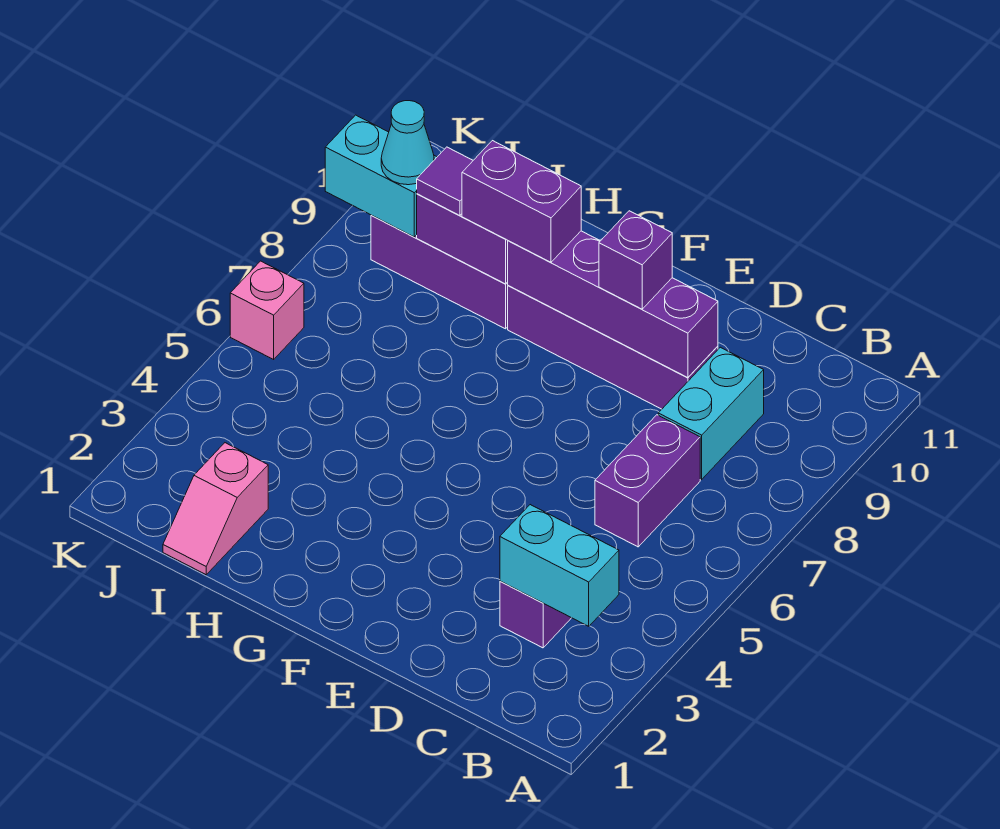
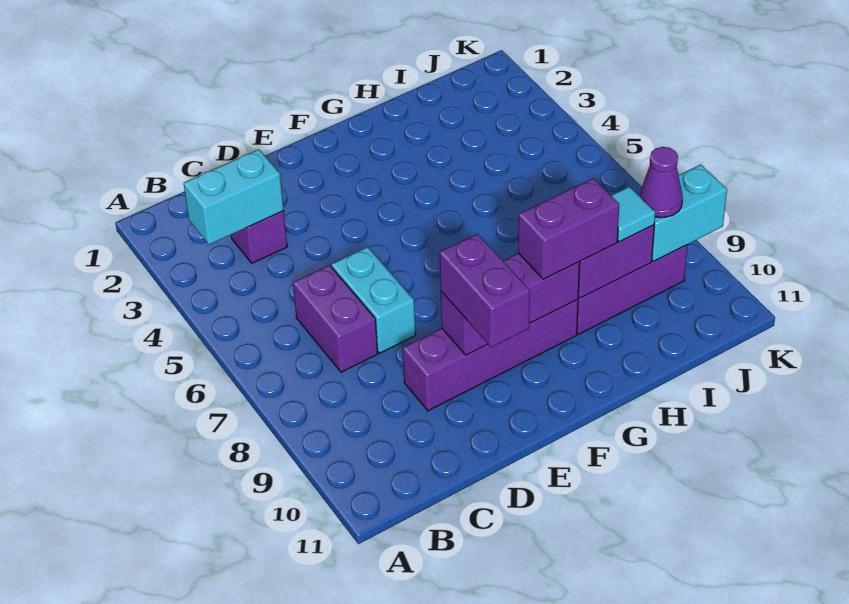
cyan 1x2 brick [658,347,764,479] -> cyan 1x2 brick moved to [331,247,416,353]
purple 1x4 brick [508,231,718,378] -> purple 1x3 brick [441,253,580,355]
purple 1x1 brick [599,211,672,309] -> purple 1x2 brick [440,234,530,347]
pink 1x2 slope [163,443,268,575] -> none
purple 1x1 tile [417,147,473,216] -> cyan 1x1 tile [611,187,655,242]
cyan 1x1 cone [381,101,434,185] -> purple 1x1 cone [639,147,683,218]
pink 1x1 brick [230,261,304,359] -> none

